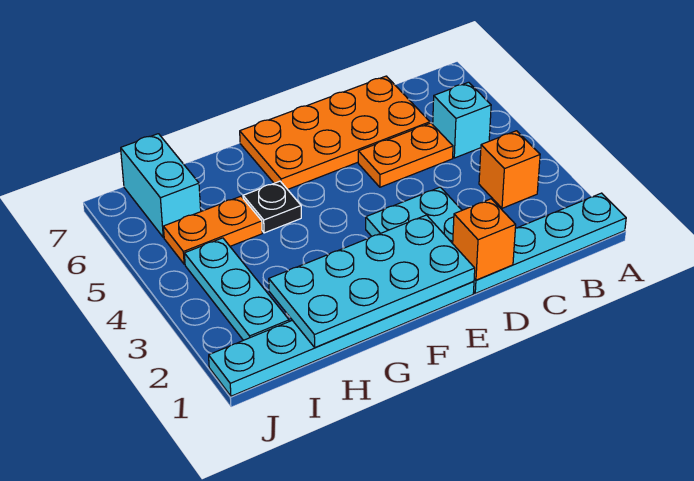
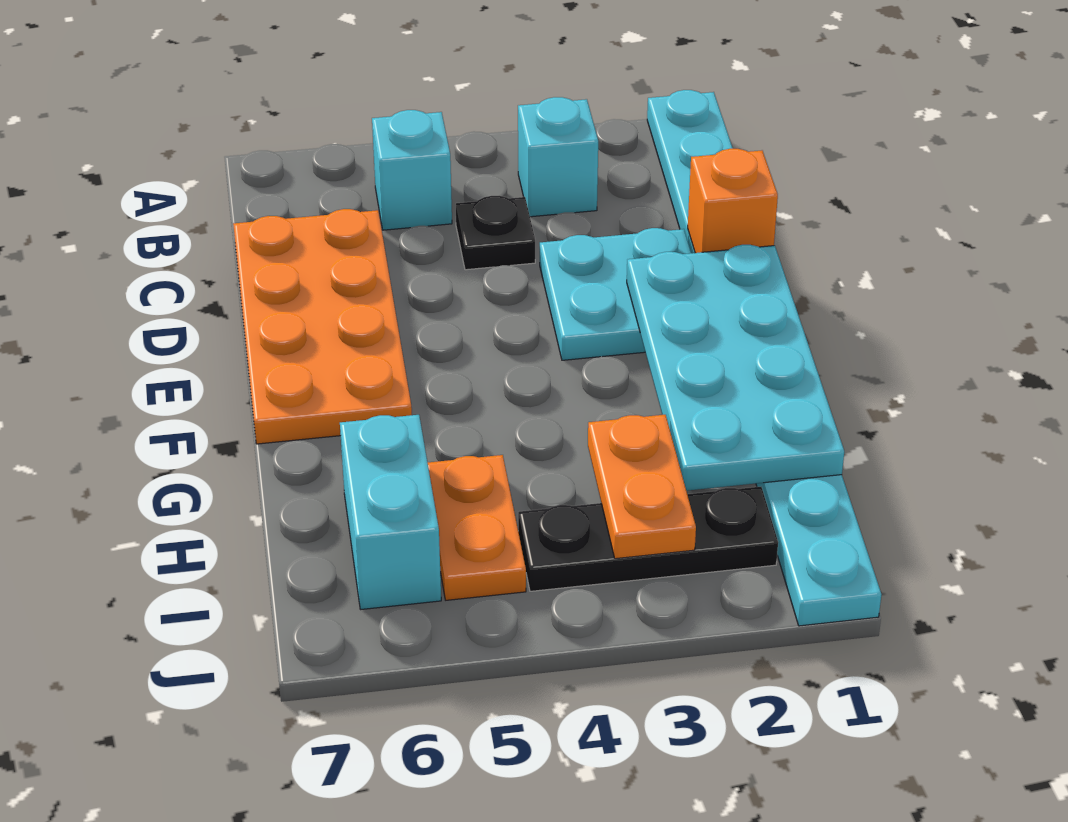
orange 1x1 brick [479,131,540,208] -> cyan 1x1 brick [518,97,598,217]
orange 1x2 plate [358,123,453,187] -> orange 1x2 plate moved to [588,415,696,559]
black 1x1 plate [243,181,301,233] -> black 1x1 plate moved to [456,196,535,270]
cyan 1x3 plate [184,238,289,340] -> black 1x3 plate [518,487,778,591]
cyan 1x2 brick [121,134,201,238] -> cyan 1x2 brick turned to [340,415,441,609]

